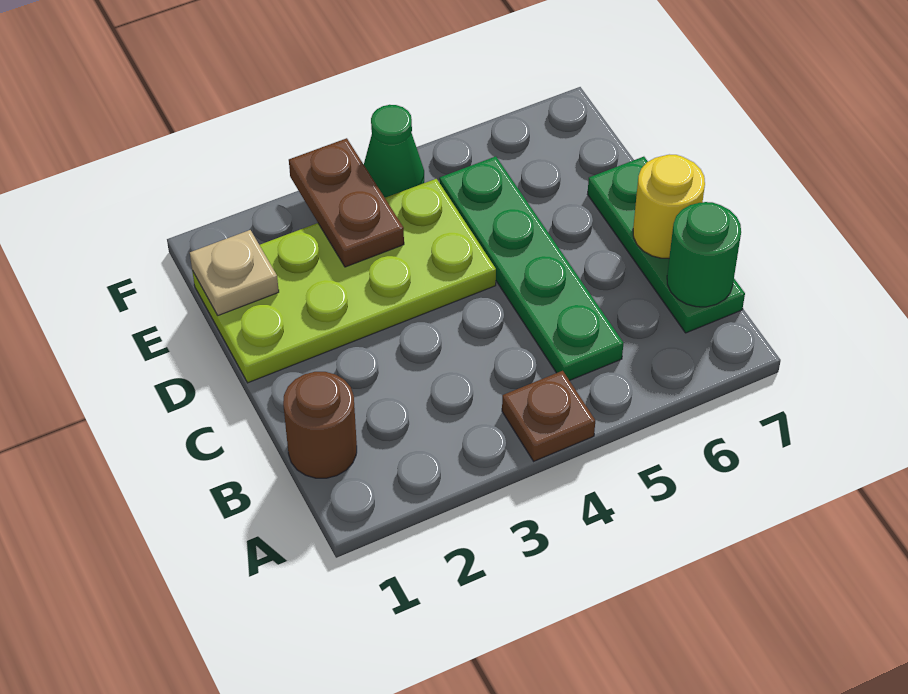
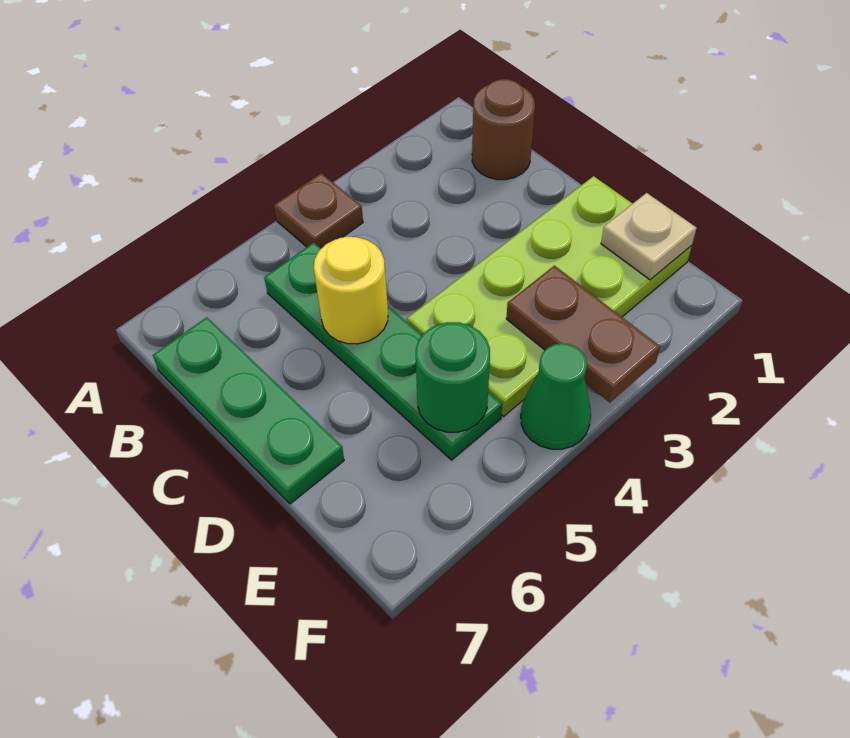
green 1x1 round brick [667,202,741,307] -> green 1x1 round brick moved to [416,322,490,432]
yellow 1x1 round brick [633,154,705,258] -> yellow 1x1 round brick moved to [314,237,388,344]

